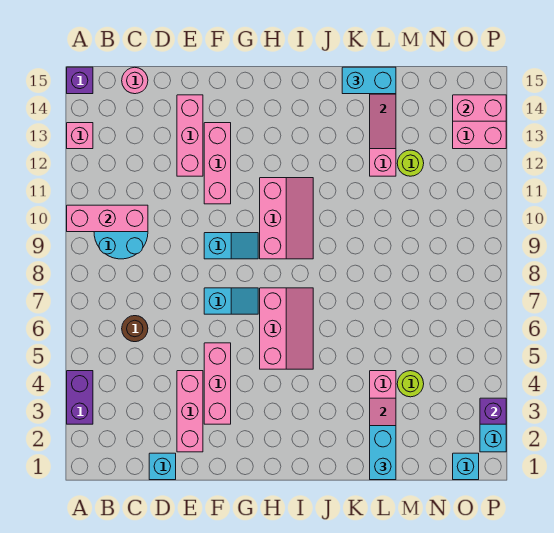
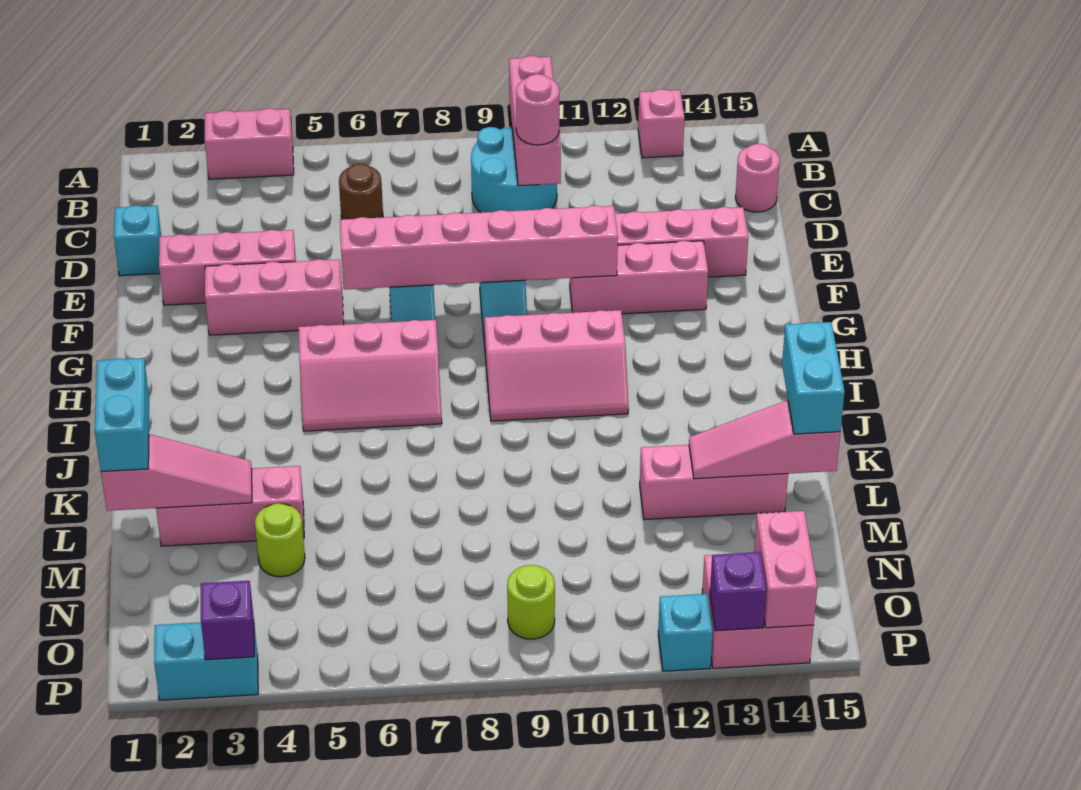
purple 1x2 brick [67,371,93,424] -> pink 1x2 brick [205,108,294,179]
purple 1x1 brick [67,67,93,94] -> purple 1x1 brick moved to [710,552,766,631]
none -> pink 1x1 round brick [516,74,559,145]
none -> pink 1x6 brick [340,206,618,290]
cyan 1x2 brick [370,426,396,480] -> cyan 1x2 brick turned to [95,358,149,472]
lime 1x1 round brick [397,150,424,176] -> lime 1x1 round brick moved to [507,565,555,639]
cyan 1x1 brick [453,453,479,480] -> cyan 1x1 brick moved to [658,594,713,671]

